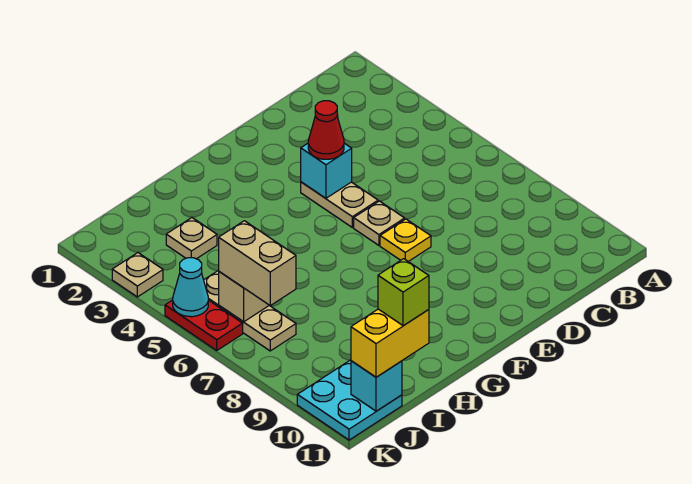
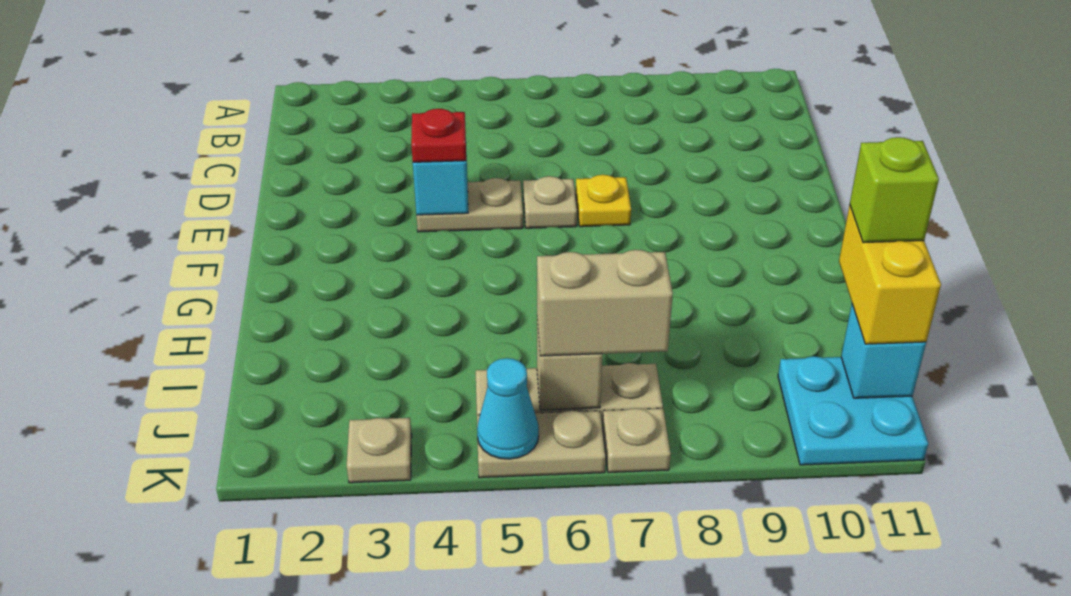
red 1x1 cone [308,101,344,159] -> red 1x1 plate [411,109,466,162]
tan 1x1 plate [166,218,217,259] -> tan 1x1 plate moved to [603,408,671,473]
red 1x2 plate [165,300,243,350] -> tan 1x2 plate [477,411,606,478]

